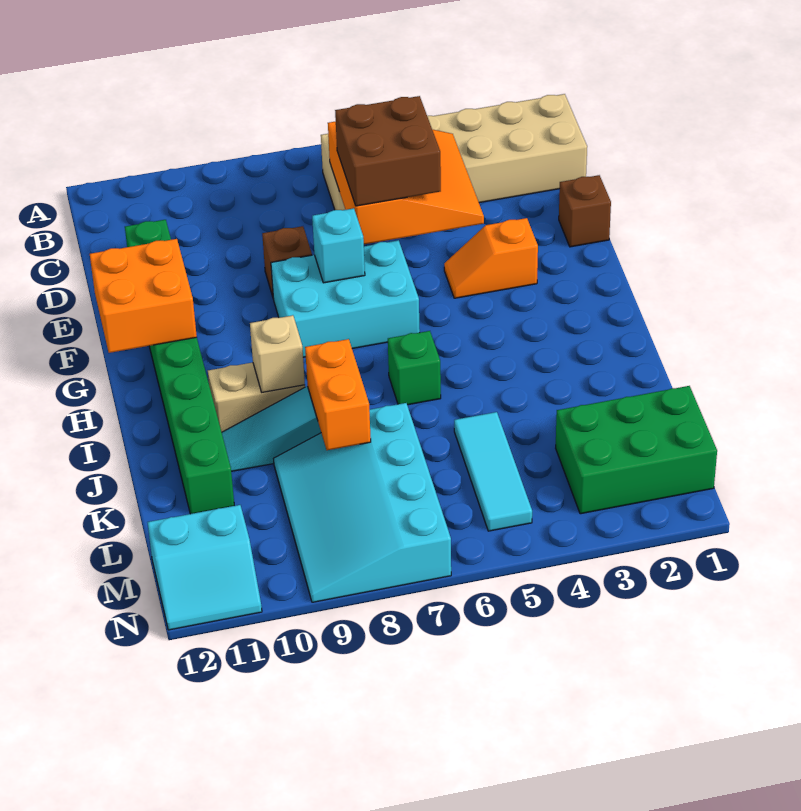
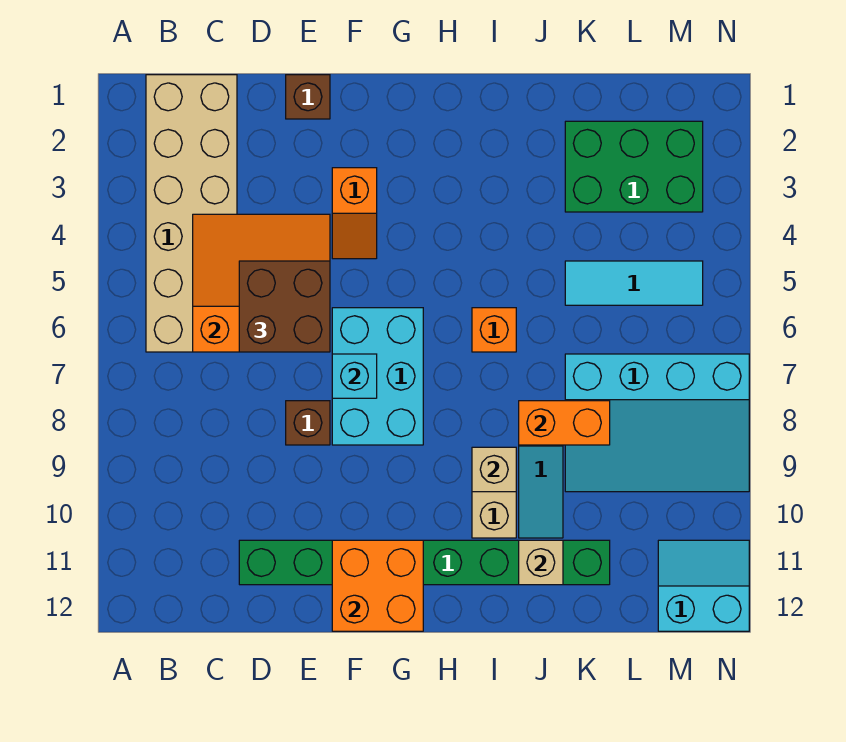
green 1x1 brick [388,331,441,405] -> orange 1x1 brick [472,308,516,352]
none -> tan 1x1 brick [519,540,563,585]
green 2x3 brick [556,386,717,514] -> green 2x3 brick turned to [565,121,703,212]
cyan 2x2 slope [147,505,262,630] -> cyan 2x2 slope turned to [658,540,749,631]

